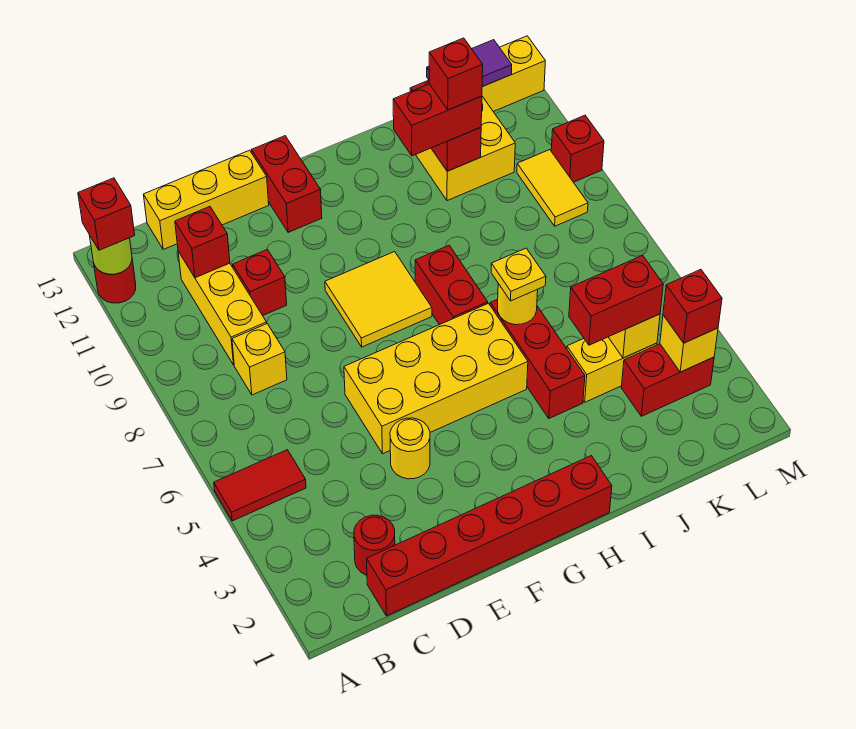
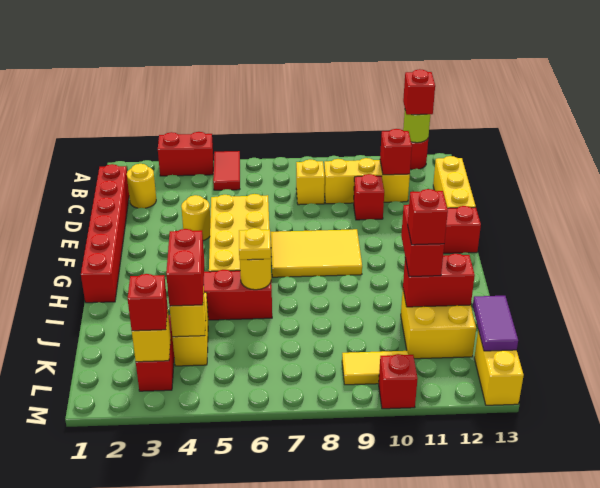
red 1x1 round brick [354,515,395,575] -> yellow 1x1 round brick [127,164,156,208]
yellow 2x2 tile [325,252,432,347] -> yellow 2x3 tile [271,229,362,277]
red 1x2 brick [415,246,488,325] -> red 1x2 brick moved to [158,132,213,176]

